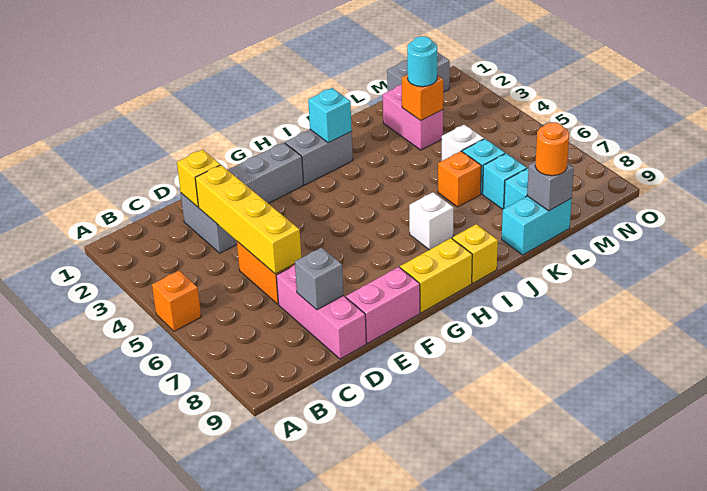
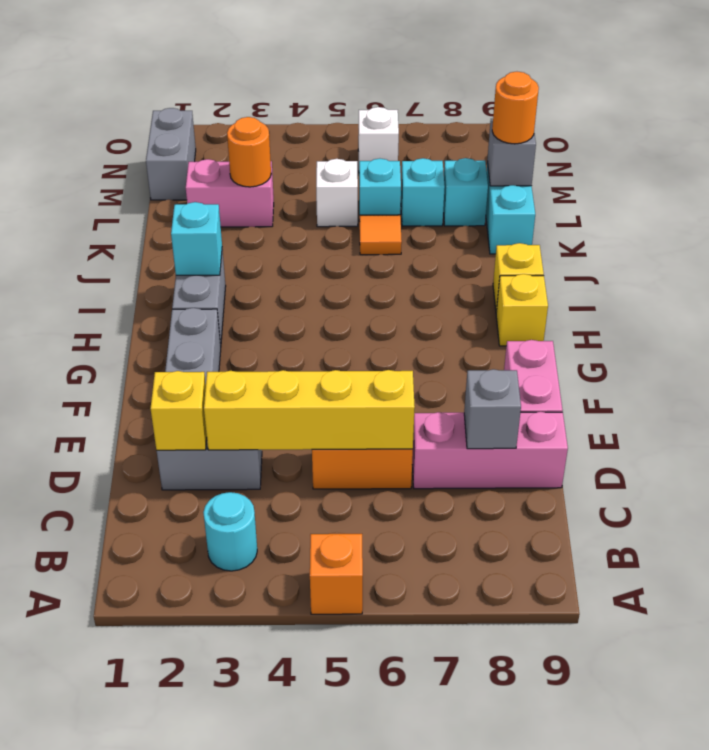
yellow 1x2 brick [400,238,472,313] -> yellow 1x1 brick [496,274,548,346]
white 1x1 brick [409,192,454,250] -> white 1x1 brick moved to [358,107,399,161]
orange 1x1 brick [438,151,481,207] -> orange 1x1 tile [360,215,402,255]
orange 1x1 brick [402,75,443,121] -> orange 1x1 round brick [227,117,271,187]
cyan 1x1 round brick [407,36,437,87] -> cyan 1x1 round brick moved to [203,492,257,571]

